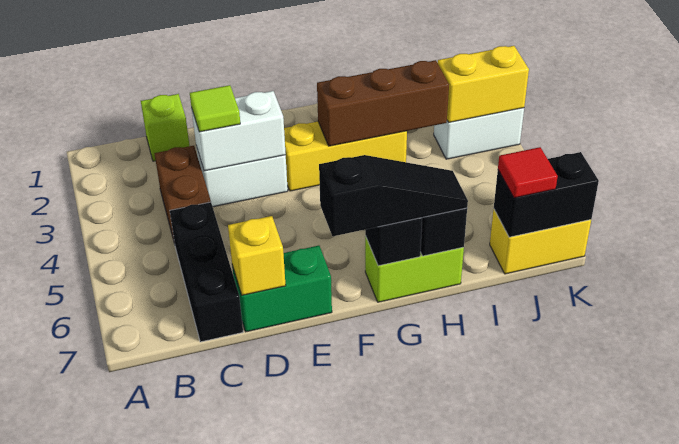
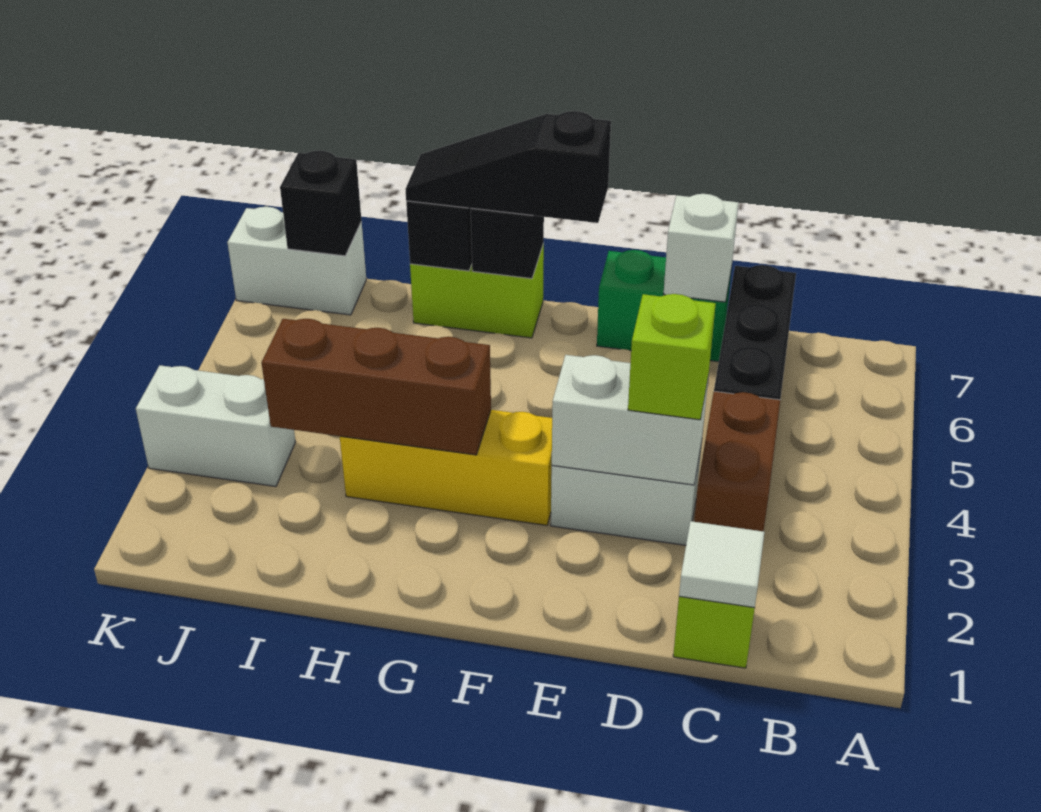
none -> white 1x1 tile [679,521,764,608]
lime 1x1 tile [190,85,240,132] -> lime 1x1 brick [628,294,716,420]
yellow 1x1 brick [228,216,286,295] -> white 1x1 brick [664,194,738,302]
yellow 1x2 brick [438,46,529,122] -> none
yellow 1x2 brick [490,209,591,274] -> white 1x2 brick [227,207,366,315]
black 1x2 brick [494,152,599,237] -> black 1x1 brick [280,151,362,256]
red 1x1 tile [498,147,558,198] -> none

